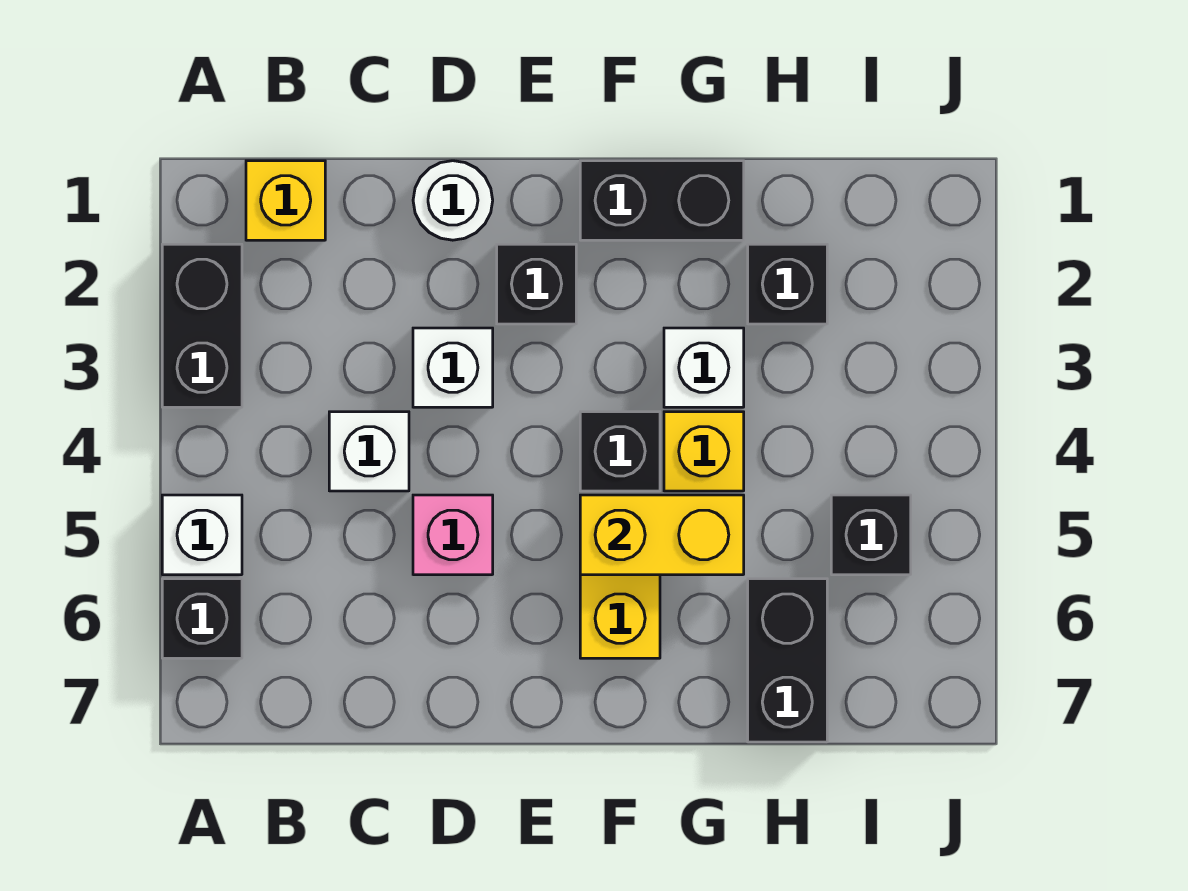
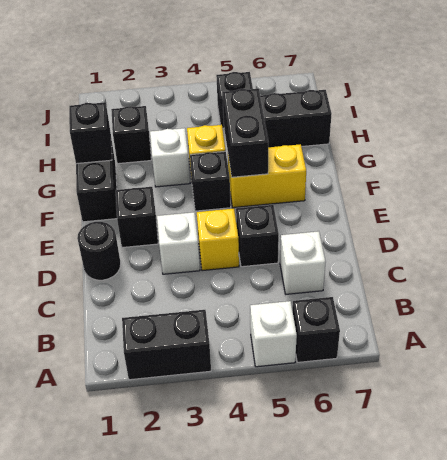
yellow 1x1 brick [246,161,325,240] -> yellow 1x1 brick moved to [197,209,239,271]
white 1x1 brick [329,412,409,491] -> white 1x1 brick moved to [280,231,326,294]
white 1x1 round brick [413,161,493,240] -> black 1x1 round brick [77,222,121,280]
pink 1x1 brick [413,495,493,575] -> black 1x1 brick [236,205,279,267]
yellow 1x2 brick [580,495,744,575] -> black 1x2 brick [223,89,268,177]
none -> black 1x1 brick [69,102,112,164]

